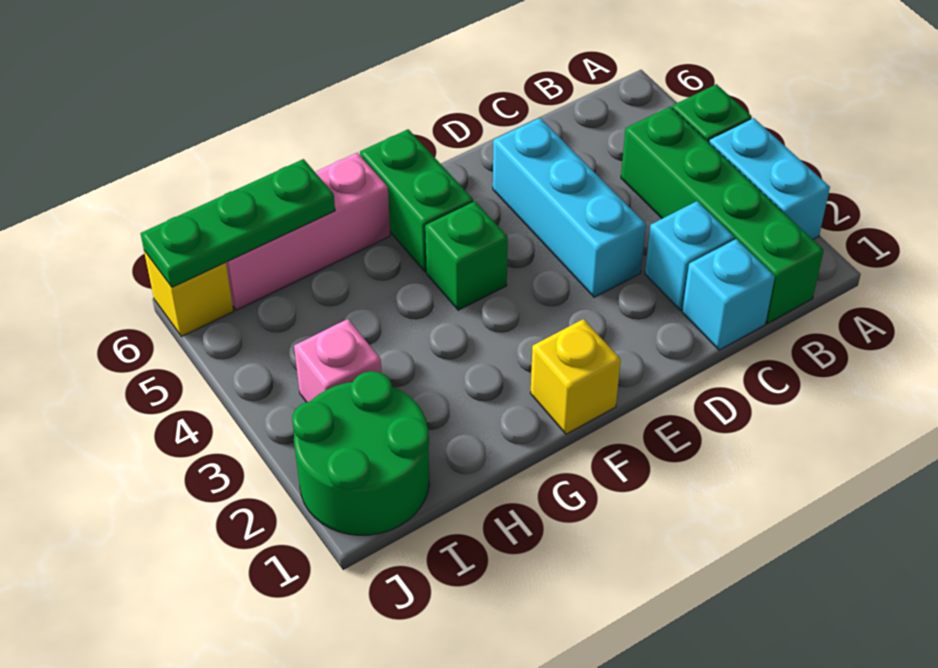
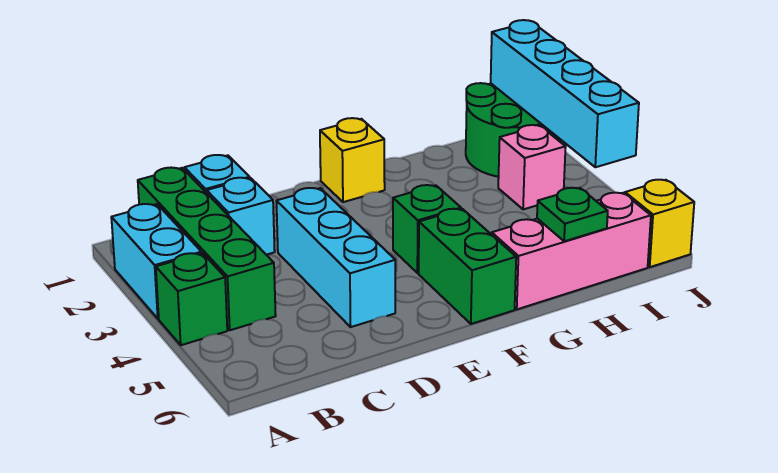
green 1x3 plate [141,159,335,287] -> green 1x1 plate [537,188,608,241]
none -> cyan 1x4 brick [491,20,639,167]

